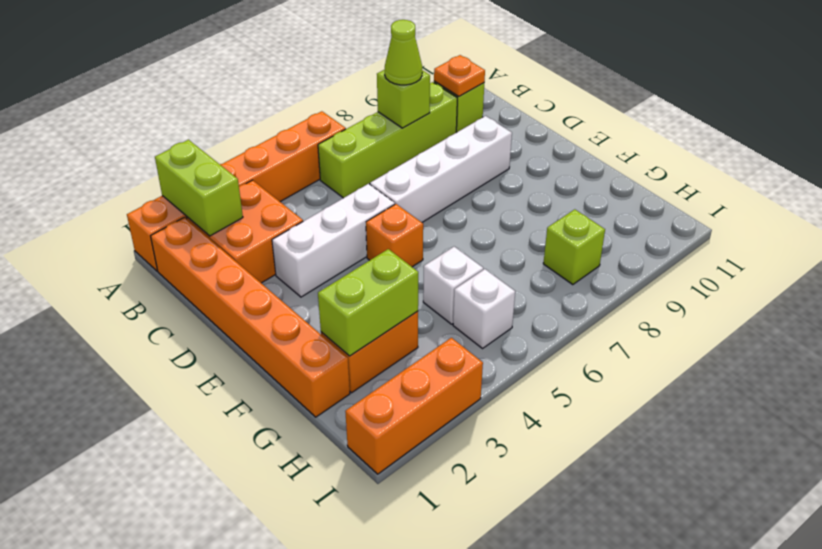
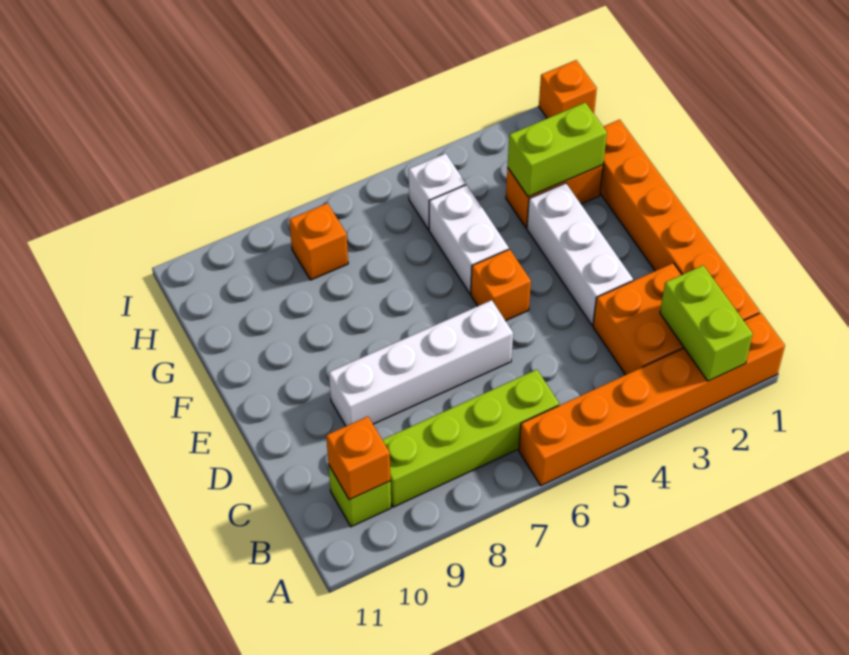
lime 1x1 brick [377,70,430,128] -> none
lime 1x1 cone [385,20,422,85] -> none
orange 1x1 plate [434,55,485,96] -> orange 1x1 brick [326,417,390,500]
white 1x3 brick [272,184,395,297] -> white 1x3 brick turned to [527,183,633,325]
white 1x1 brick [423,247,483,324] -> white 1x2 brick [429,185,509,294]
lime 1x1 brick [543,209,605,285] -> orange 1x1 brick [289,203,348,280]
orange 1x3 brick [345,338,483,474] -> orange 1x1 brick [539,60,597,118]

